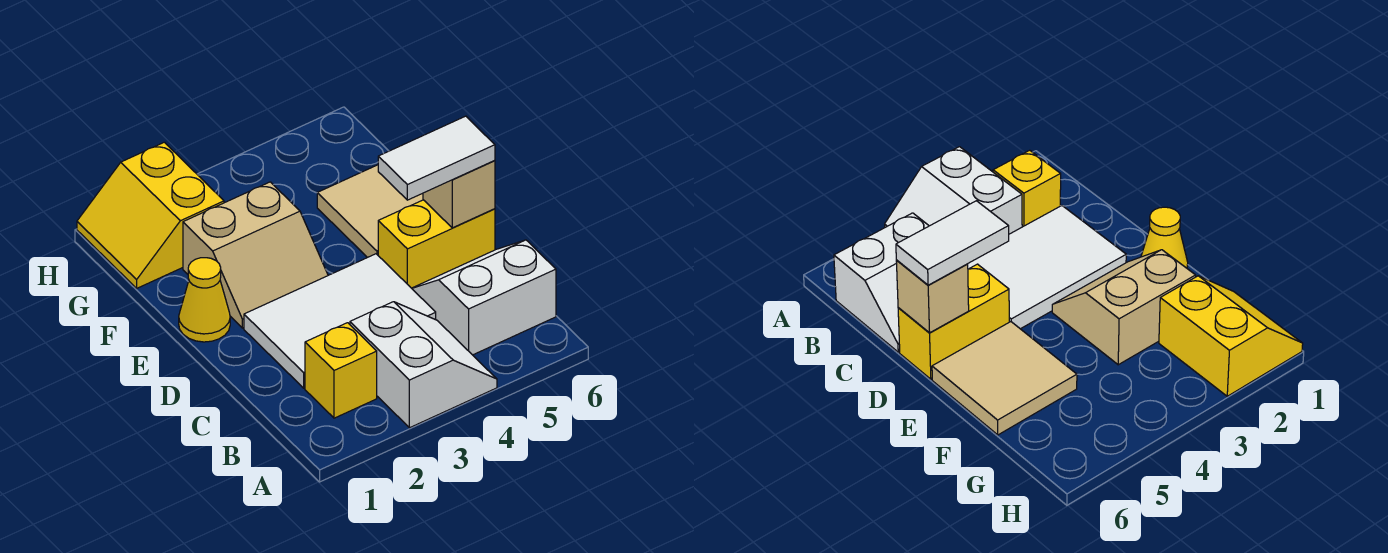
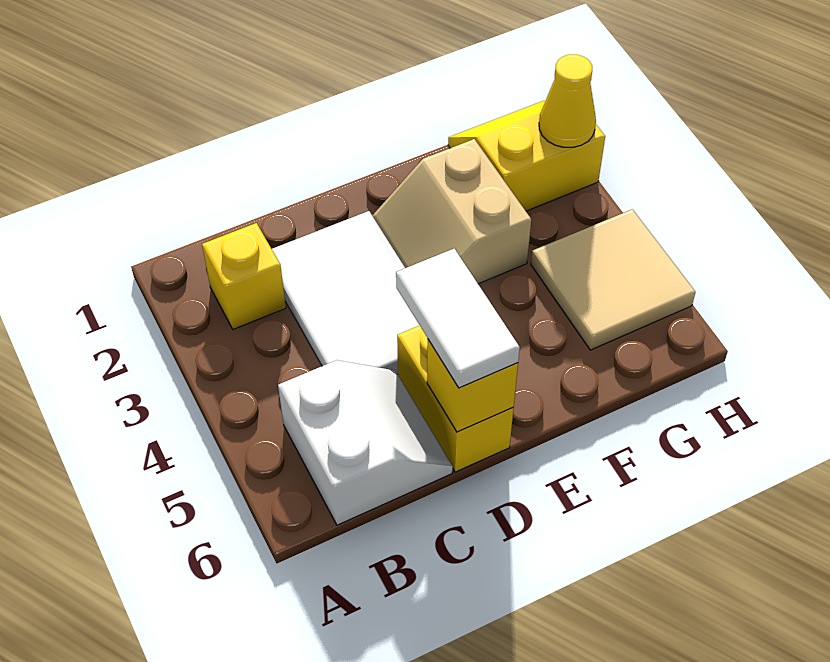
white 2x2 slope [350,302,497,428] -> none
tan 1x1 brick [423,161,495,228] -> yellow 1x1 brick [427,340,518,432]
yellow 1x1 cone [179,258,230,342] -> yellow 1x1 cone moved to [539,54,596,147]
tan 2x2 tile [317,165,423,258] -> tan 2x2 tile moved to [531,209,695,350]

